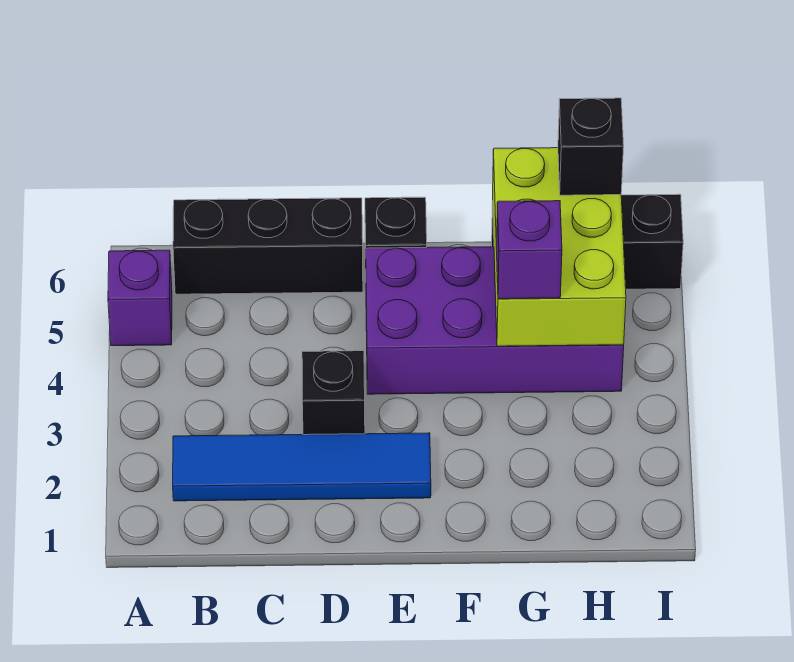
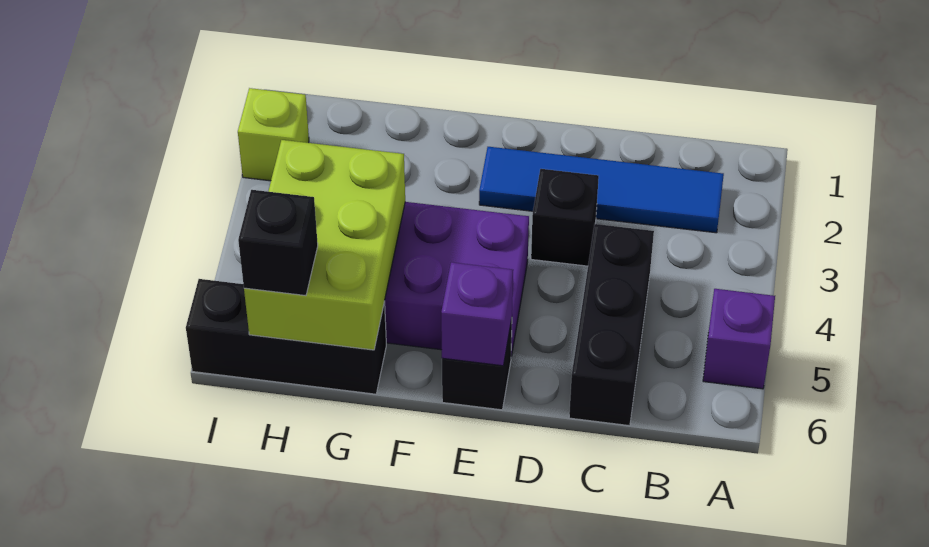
black 1x3 brick [173,198,363,294] -> black 1x3 brick turned to [569,224,654,426]
purple 1x1 brick [497,201,562,299] -> purple 1x1 brick moved to [441,262,513,366]
none -> lime 1x1 brick [238,88,309,181]

